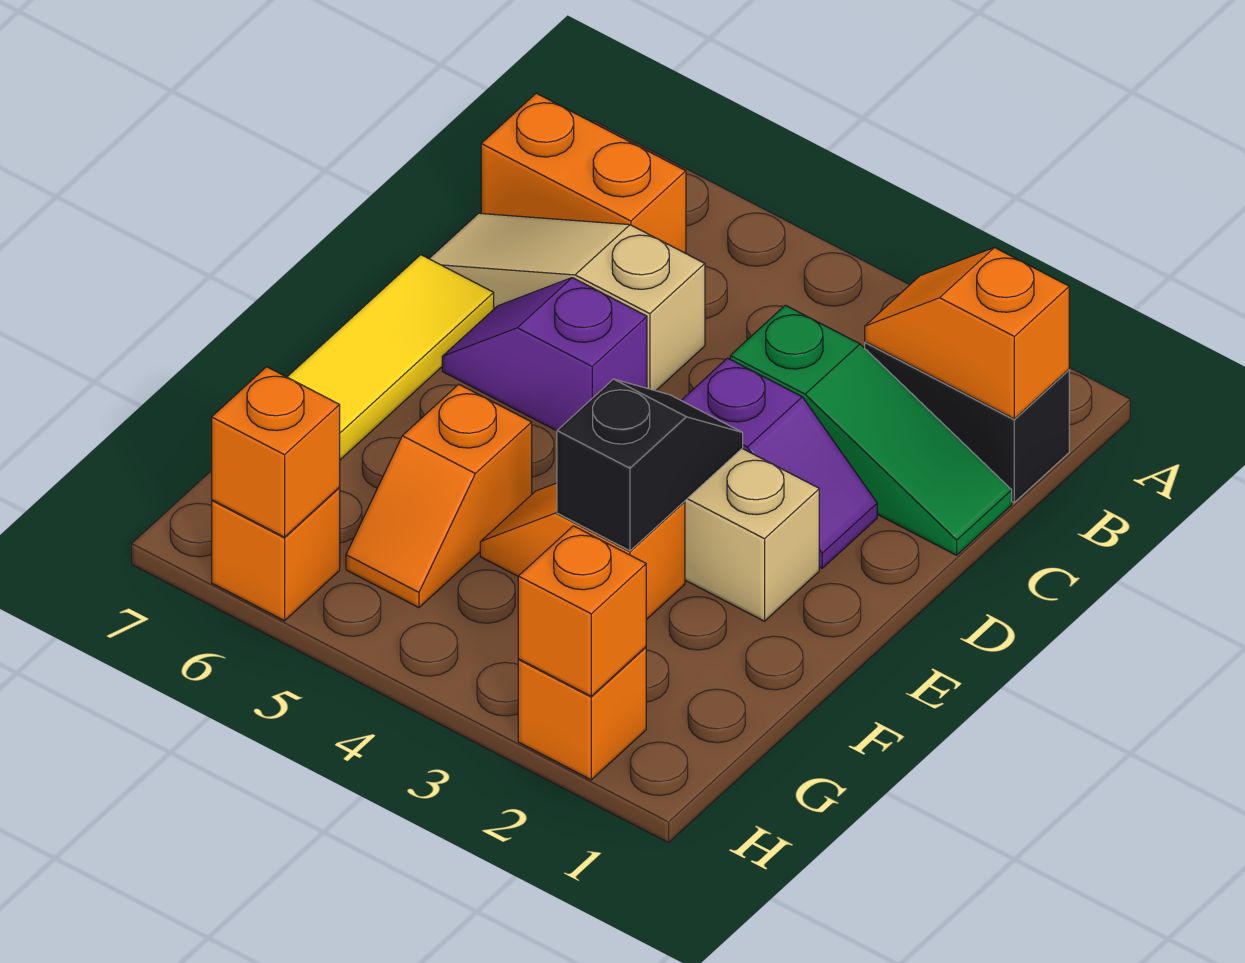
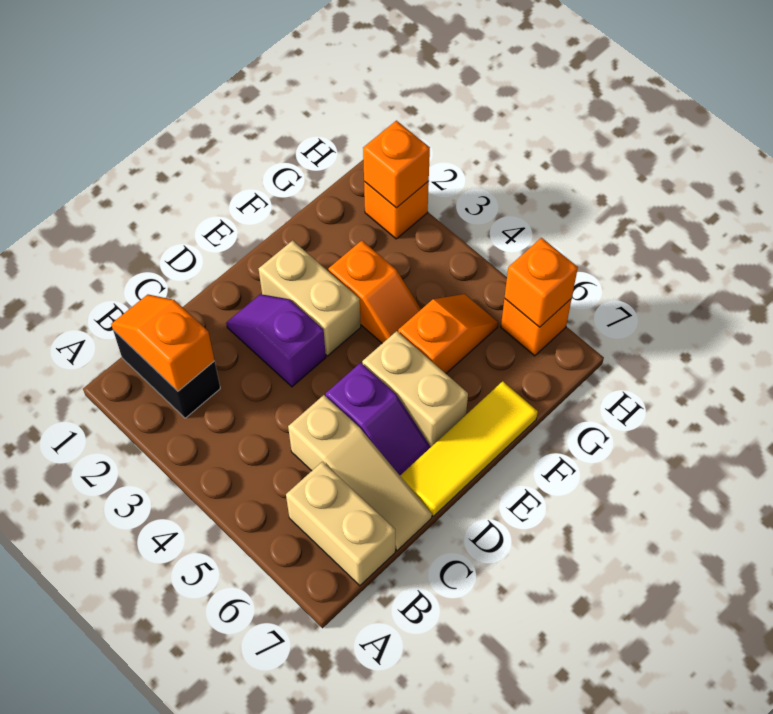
orange 1x2 slope [865,248,1069,419] -> orange 1x2 slope turned to [111,294,214,391]
orange 1x2 brick [481,93,686,253] -> tan 1x2 brick [286,462,395,586]
green 1x3 slope [730,305,1012,555] -> none
black 1x2 slope [557,379,743,551] -> none
none -> tan 1x2 brick [362,331,468,447]

